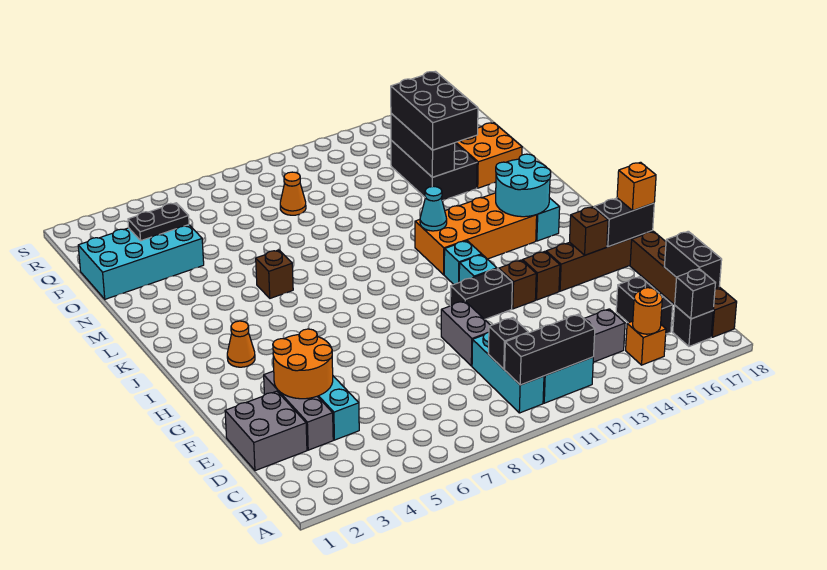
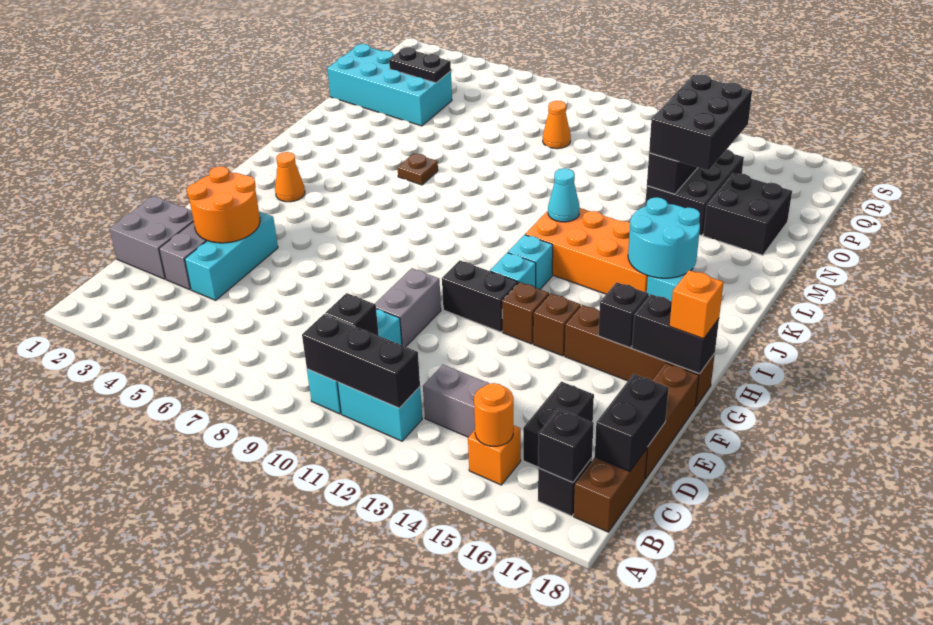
brown 1x1 brick [570,207,608,255] -> black 1x1 brick [598,282,649,348]
brown 1x1 brick [256,250,293,298] -> brown 1x1 plate [397,153,438,185]
orange 2x2 brick [455,123,522,188] -> black 2x2 brick [703,173,792,255]

